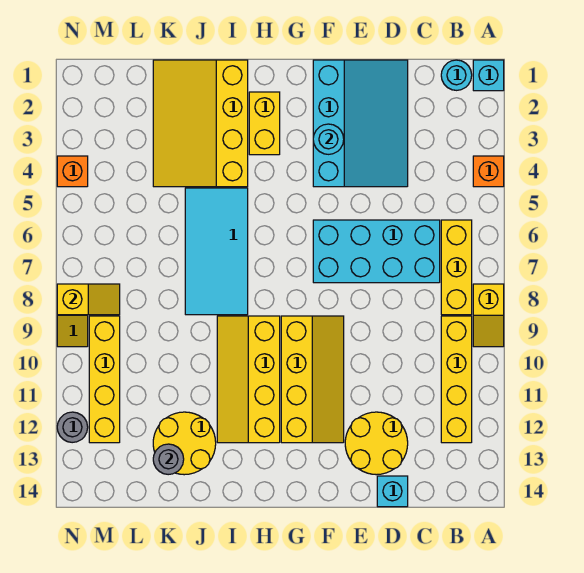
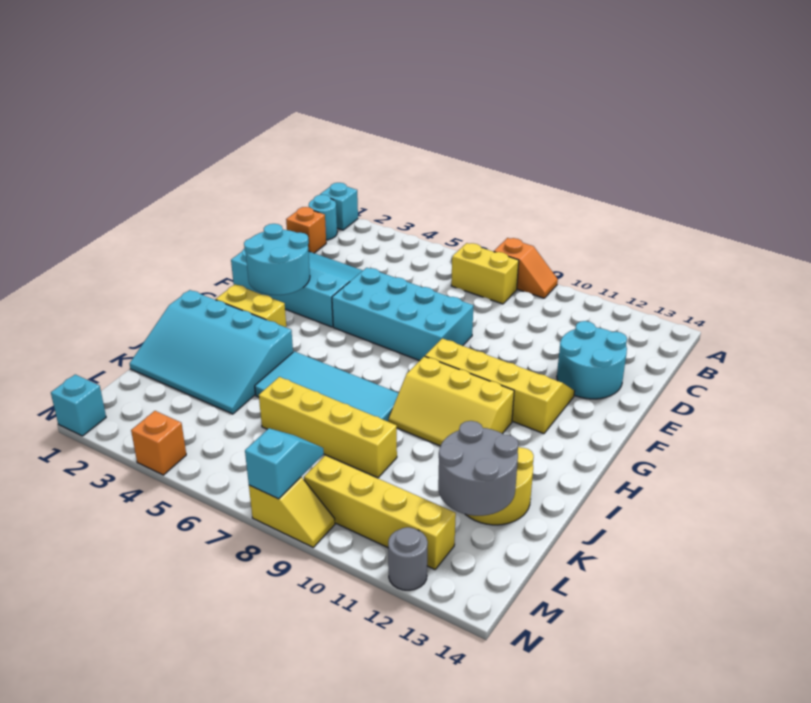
orange 1x1 brick [473,156,504,187] -> orange 1x1 brick moved to [286,207,326,253]
yellow 1x2 slope [473,284,504,347] -> orange 1x2 slope [494,238,558,298]
yellow 1x3 brick [441,220,472,315] -> yellow 1x2 brick [451,243,519,304]
yellow 1x4 brick [441,316,472,443] -> yellow 1x4 brick moved to [259,377,397,478]
cyan 2x4 brick [313,220,440,283] -> cyan 2x4 brick turned to [332,268,474,361]
yellow 2x2 round brick [345,412,408,475] -> cyan 2x2 round brick [557,321,627,399]
cyan 1x1 brick [377,476,408,507] -> cyan 1x1 brick moved to [51,375,106,436]
cyan 1x1 round brick [313,124,344,154] -> cyan 2x2 round brick [244,224,310,295]
yellow 2x4 slope [217,316,280,443] -> yellow 2x3 slope [388,356,514,446]
yellow 3x4 slope [153,60,248,187] -> cyan 3x4 slope [130,290,293,414]
grey 1x1 round brick [153,444,184,475] -> grey 2x2 round brick [438,421,518,516]
yellow 1x2 slope [57,284,120,315] -> cyan 1x2 slope [245,429,324,499]

